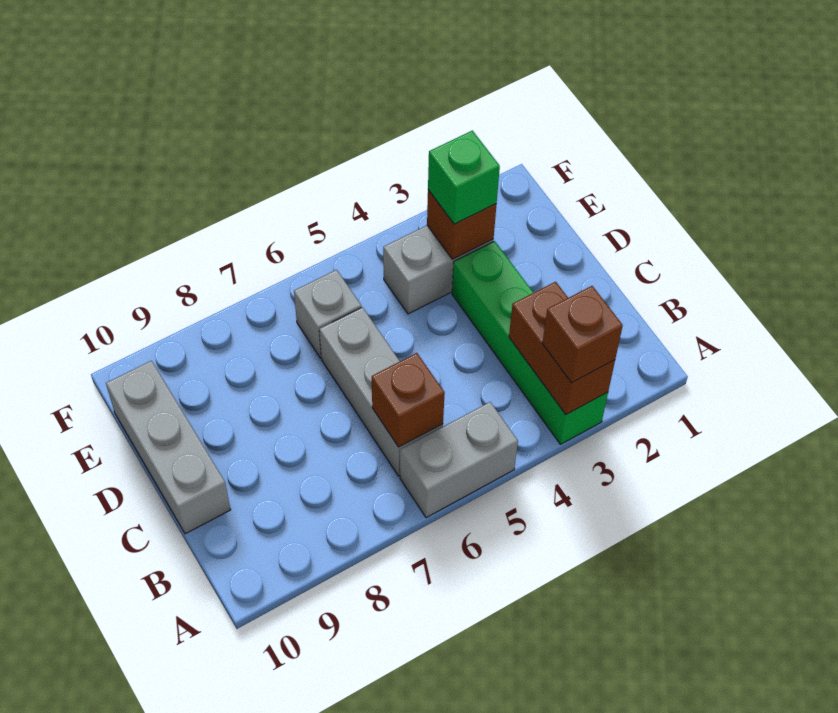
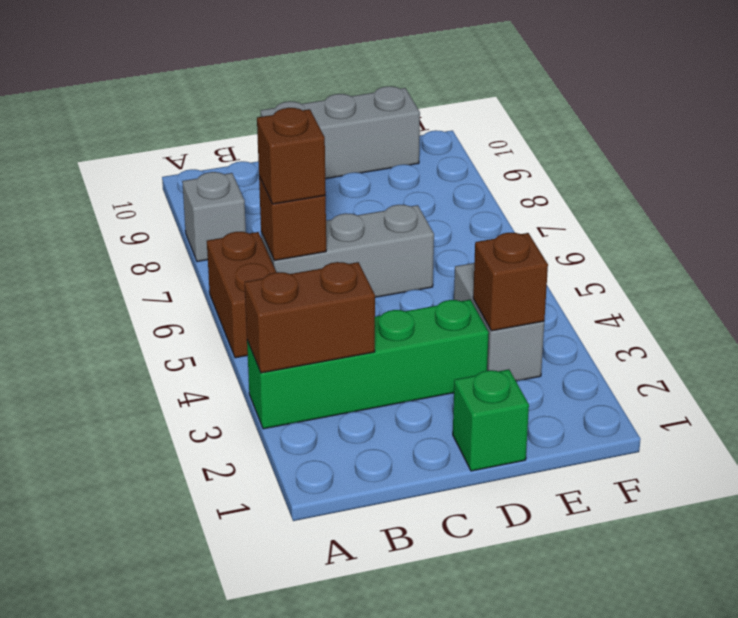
brown 1x1 brick [542,286,623,382] -> brown 1x1 brick moved to [257,108,326,204]
grey 1x2 brick [400,402,518,518] -> brown 1x2 brick [207,232,276,358]
green 1x1 brick [428,131,500,224] -> green 1x1 brick moved to [453,369,529,471]
grey 1x1 brick [294,270,361,358] -> grey 1x1 brick moved to [182,172,246,262]

